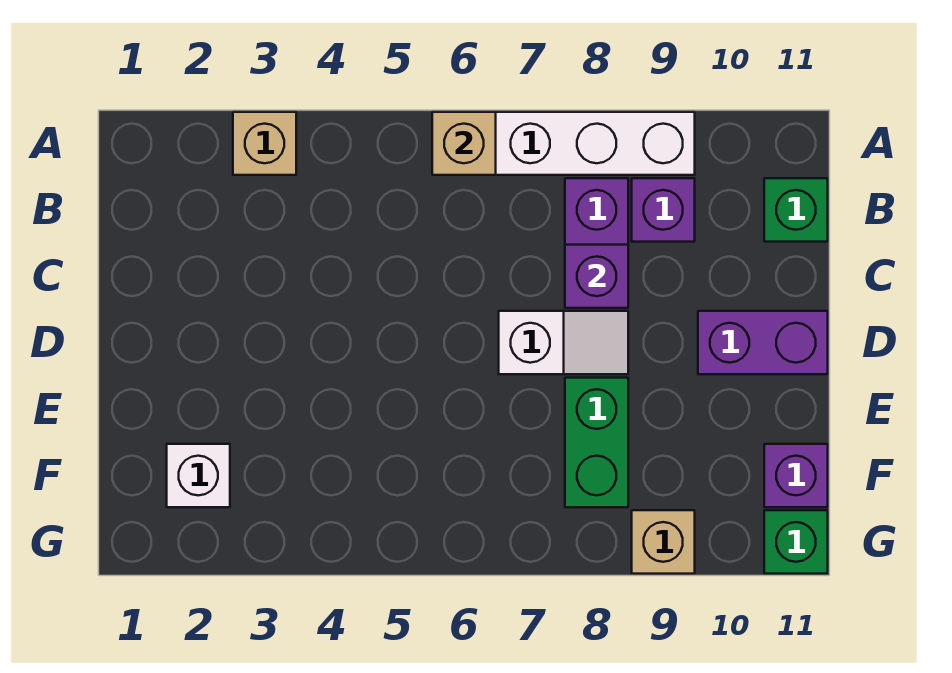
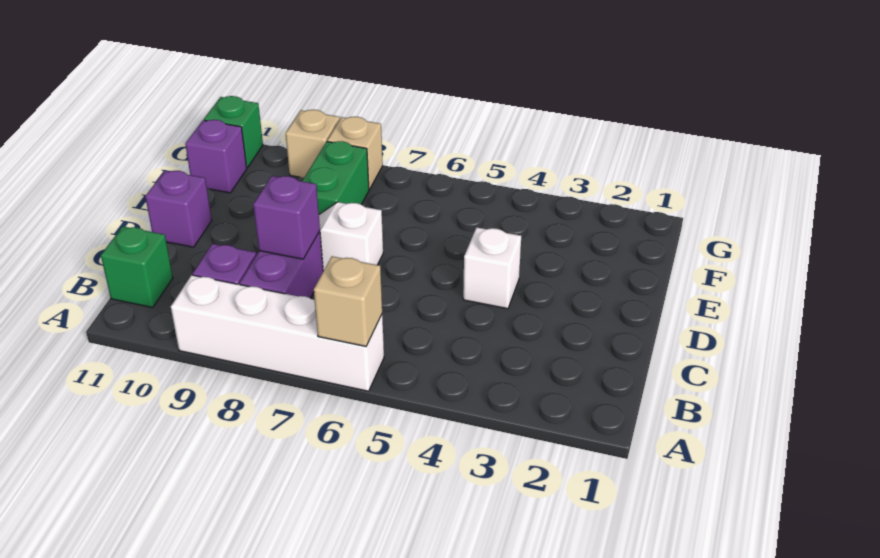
tan 1x1 brick [233,112,296,175] -> tan 1x1 brick moved to [327,117,383,190]
purple 1x2 brick [698,311,828,374] -> purple 1x1 brick [145,171,212,247]
white 1x1 brick [167,444,230,507] -> white 1x1 brick moved to [463,227,521,309]

